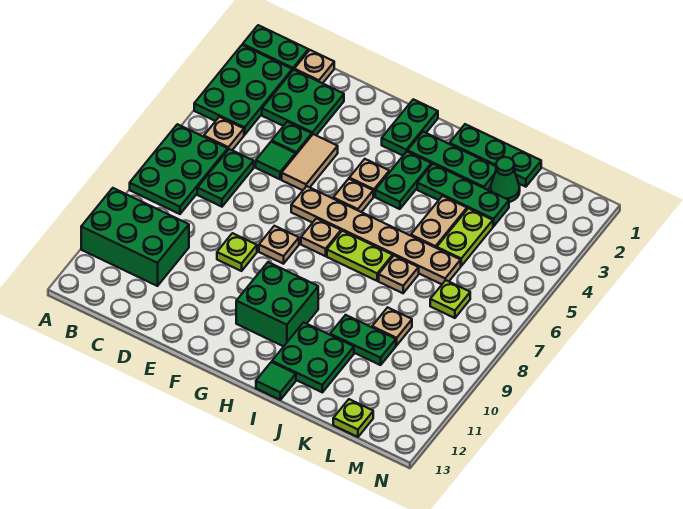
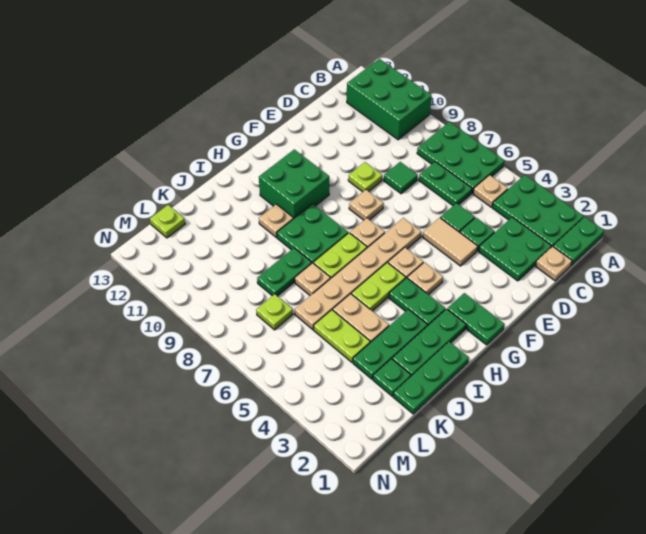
green 2x3 brick [81,188,189,286] -> green 2x3 brick turned to [347,59,432,140]
none -> lime 1x2 plate [351,263,406,311]
green 2x2 plate [272,322,354,392] -> green 2x2 plate moved to [277,204,348,263]
green 1x1 tile [256,362,296,400] -> green 1x1 tile moved to [384,162,418,194]
green 1x2 plate [330,315,396,365] -> green 1x2 plate moved to [257,248,312,296]
green 1x1 cone [491,157,520,202] -> green 1x1 plate [373,359,411,396]
tan 1x1 plate [372,307,412,345] -> tan 1x1 plate moved to [259,204,293,237]

